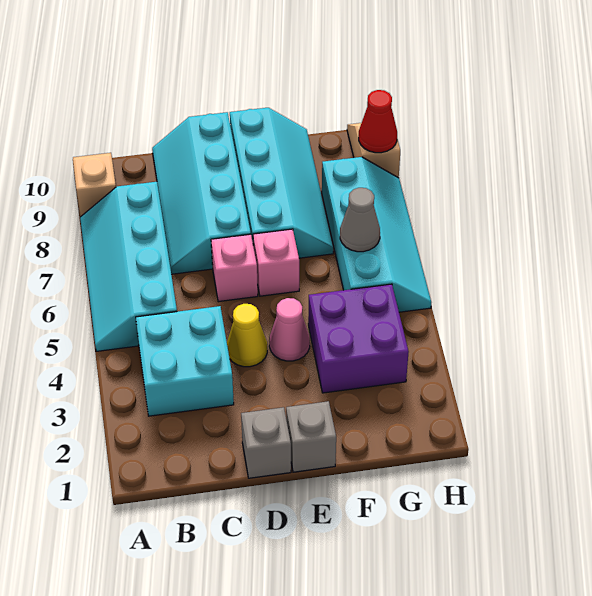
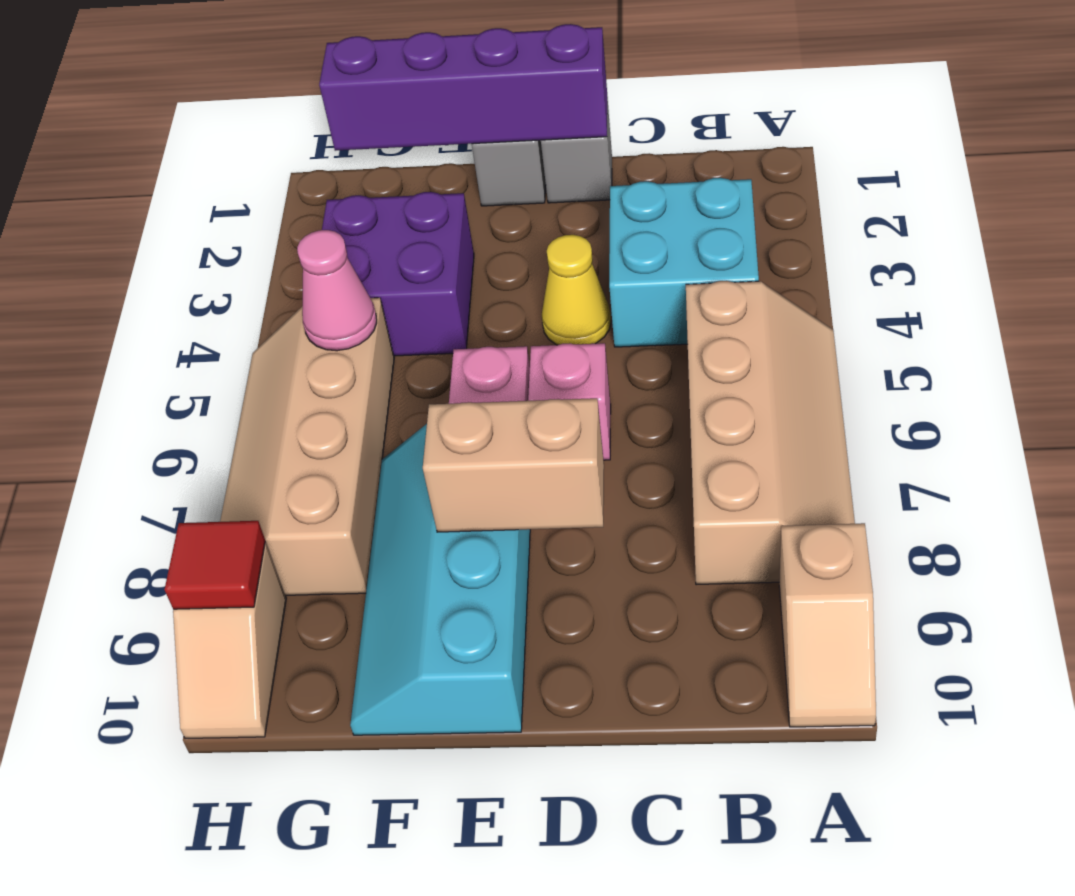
cyan 2x4 slope [80,182,177,351] -> tan 2x4 slope [686,281,855,585]
cyan 2x4 slope [152,112,251,274] -> none
none -> purple 1x4 brick [319,24,607,151]
none -> tan 1x2 brick [423,398,604,532]
pink 1x1 cone [269,298,310,361] -> pink 1x1 cone moved to [297,230,377,351]
cyan 2x4 slope [322,157,431,312] -> tan 2x4 slope [220,298,394,595]
grey 1x1 cone [340,188,380,252] -> none
red 1x1 cone [359,90,397,153] -> red 1x1 tile [164,521,265,609]

